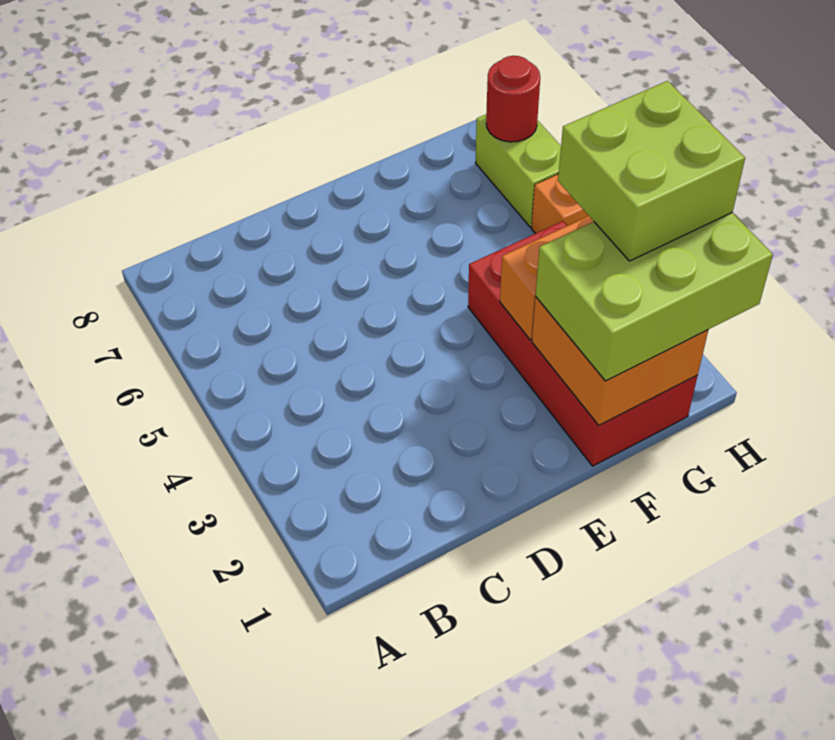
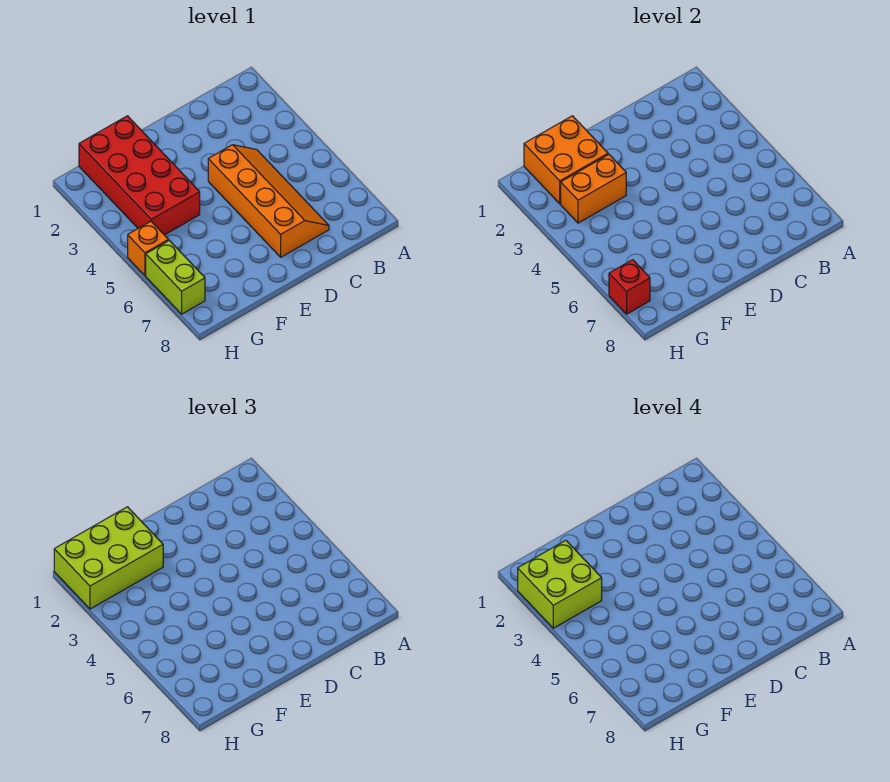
none -> orange 2x4 slope [208,145,329,257]
red 1x1 round brick [486,56,540,142] -> red 1x1 brick [609,260,650,314]

